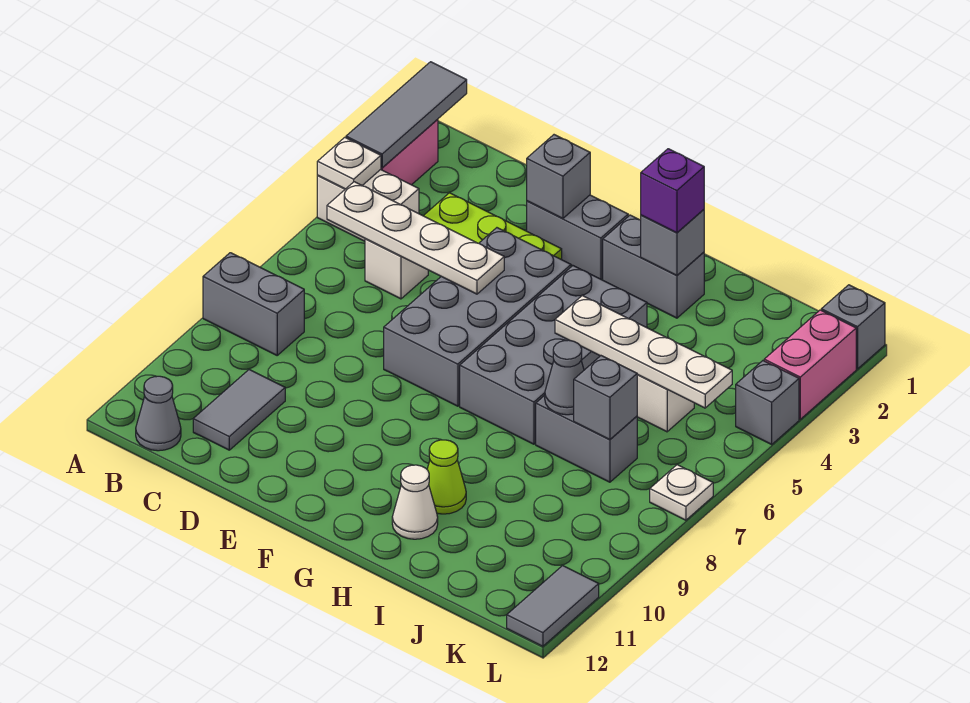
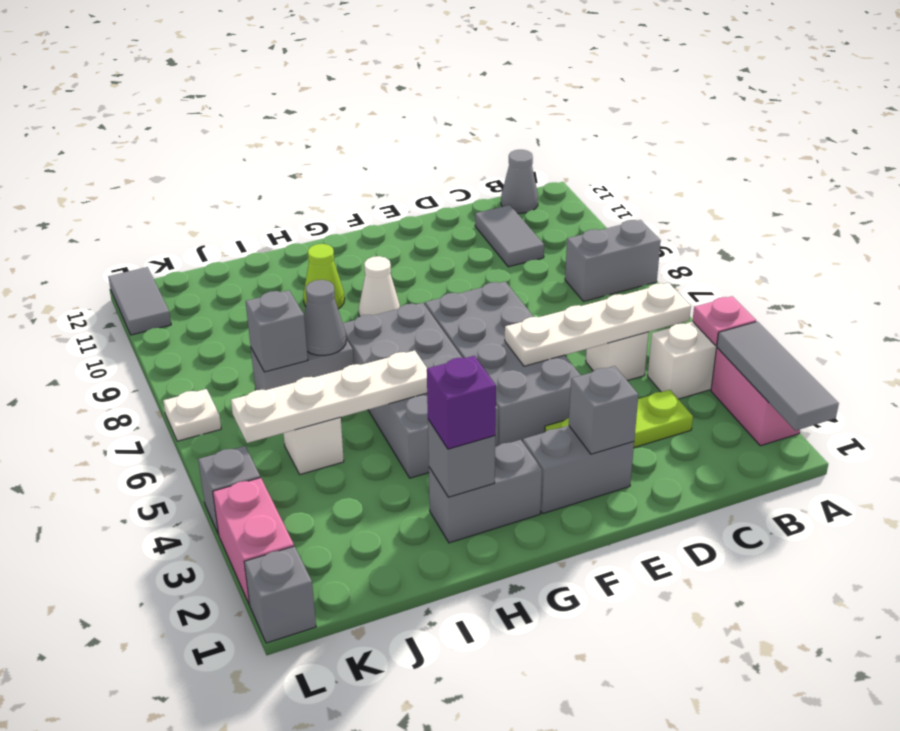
white 1x1 plate [317,137,381,189] -> pink 1x1 plate [693,296,756,346]
white 1x1 cone [392,465,438,539] -> white 1x1 cone moved to [359,256,400,316]

